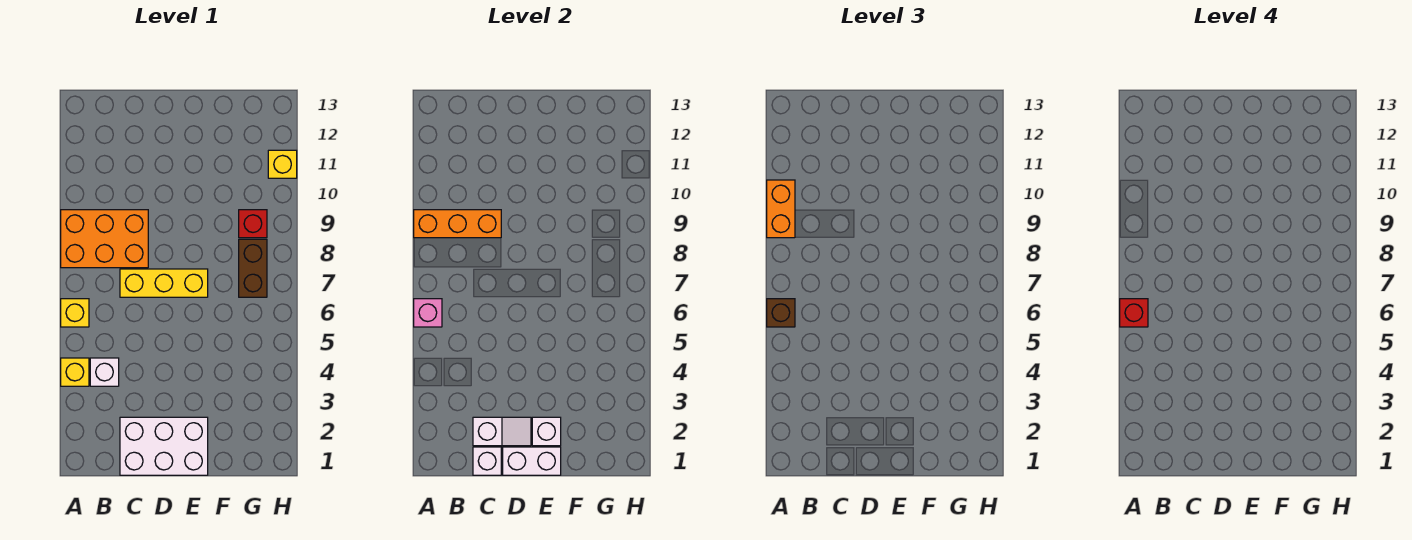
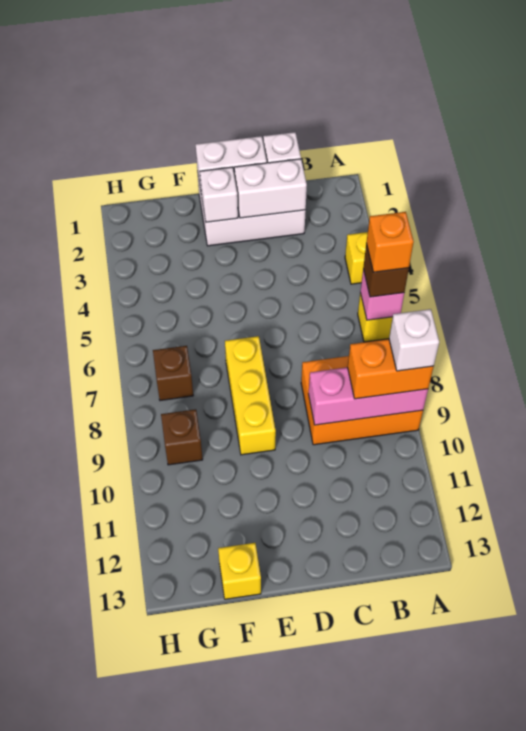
red 1x1 brick [1120,299,1148,327] -> orange 1x1 brick [366,212,414,272]
orange 1x3 brick [414,210,501,238] -> pink 1x3 brick [308,367,428,425]
orange 1x2 brick [767,180,795,238] -> orange 1x2 brick turned to [348,339,434,399]
white 1x1 brick [90,358,119,386] -> white 1x1 brick moved to [389,309,439,371]
white 1x2 slope [473,417,531,446] -> white 1x2 brick [234,159,307,218]
yellow 1x3 brick [120,269,208,297] -> yellow 1x3 brick turned to [225,336,276,455]
brown 1x2 brick [239,239,267,297] -> brown 1x1 brick [153,346,193,401]
red 1x1 brick [239,210,267,238] -> brown 1x1 brick [161,409,203,465]
yellow 1x1 brick [268,150,297,178] -> yellow 1x1 brick moved to [218,543,261,599]

